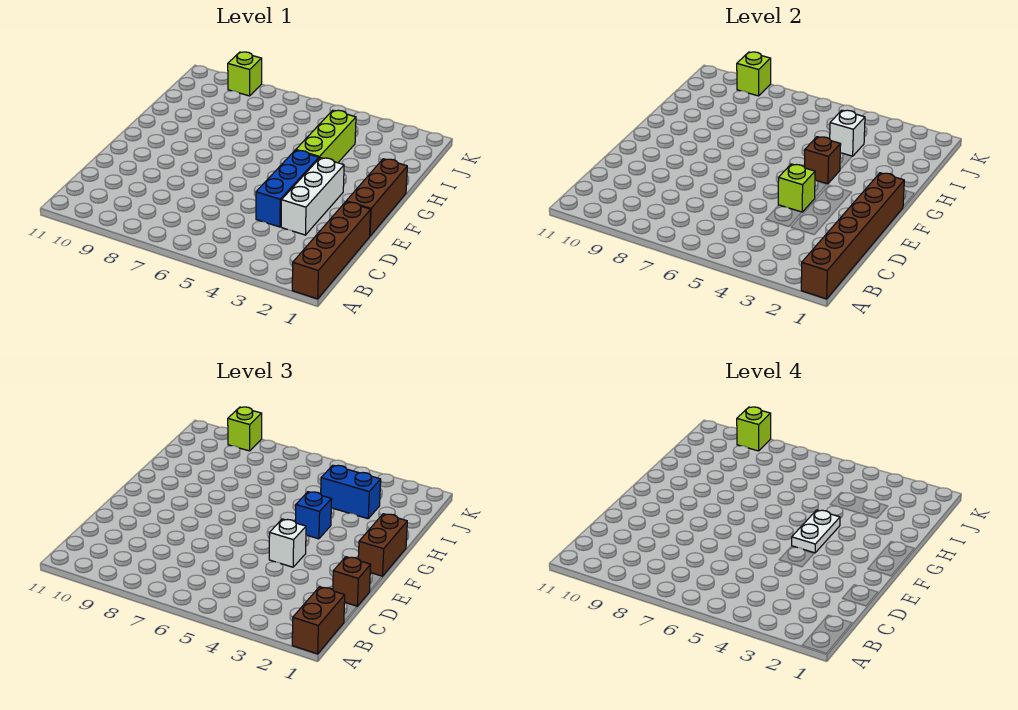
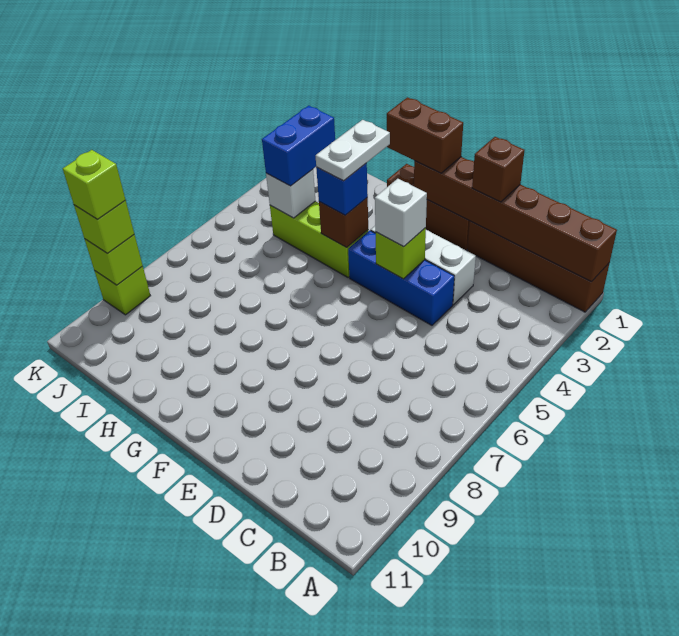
brown 1x2 brick [292,587,345,654] -> none
white 1x2 plate [792,510,840,553] -> white 1x2 plate turned to [316,120,390,181]

